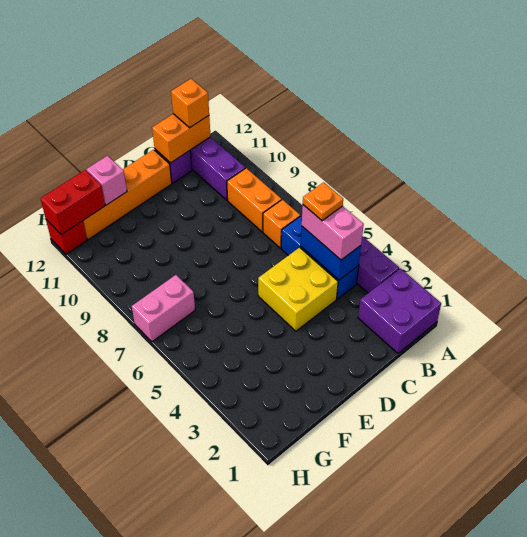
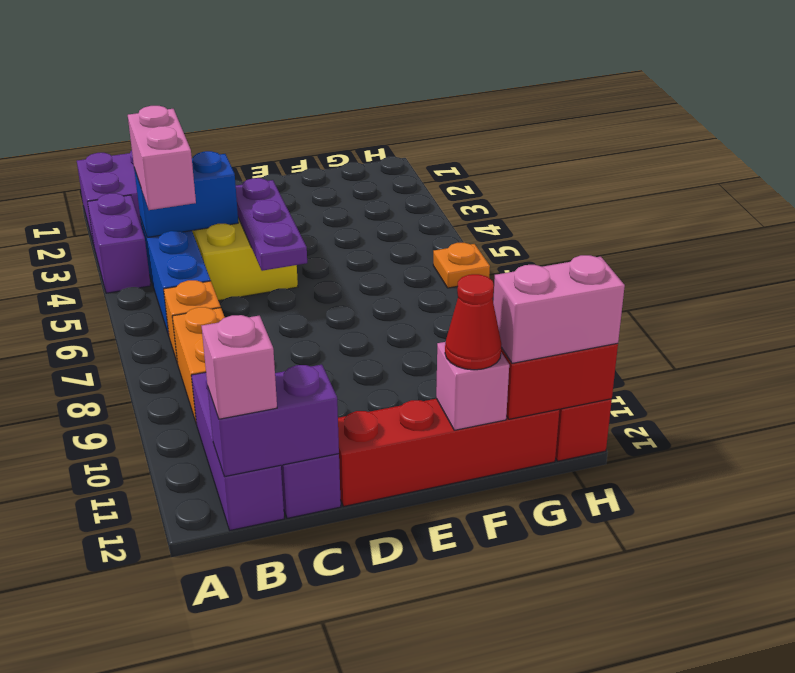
blue 1x2 brick [301,227,361,280] -> blue 1x2 brick turned to [134,151,238,237]
orange 1x1 plate [303,182,343,221] -> orange 1x1 plate moved to [433,243,490,288]
orange 1x2 brick [152,114,211,163] -> purple 1x2 brick [208,365,339,477]
orange 1x1 brick [171,79,209,128] -> pink 1x1 brick [202,315,277,419]
none -> purple 1x3 plate [236,178,307,271]
orange 1x4 brick [83,150,172,240] -> red 1x4 brick [338,399,559,506]
none -> red 1x1 cone [445,274,501,370]
pink 1x2 brick [132,275,195,342] -> pink 1x2 brick moved to [493,255,625,363]

